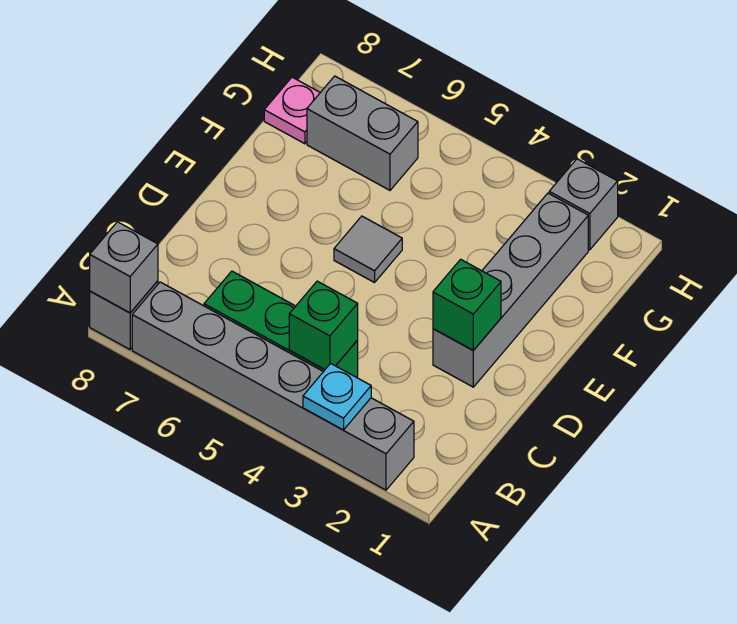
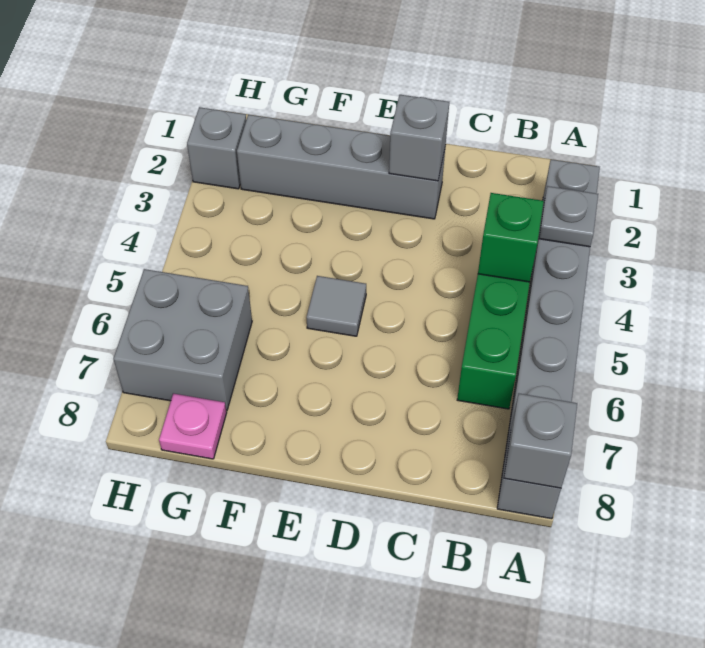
cyan 1x1 plate [303,363,371,430] -> grey 1x1 plate [539,186,598,247]
green 1x1 brick [433,259,501,350] -> grey 1x1 brick [389,95,449,181]
grey 1x2 brick [307,76,418,190] -> grey 2x2 brick [113,269,252,410]

